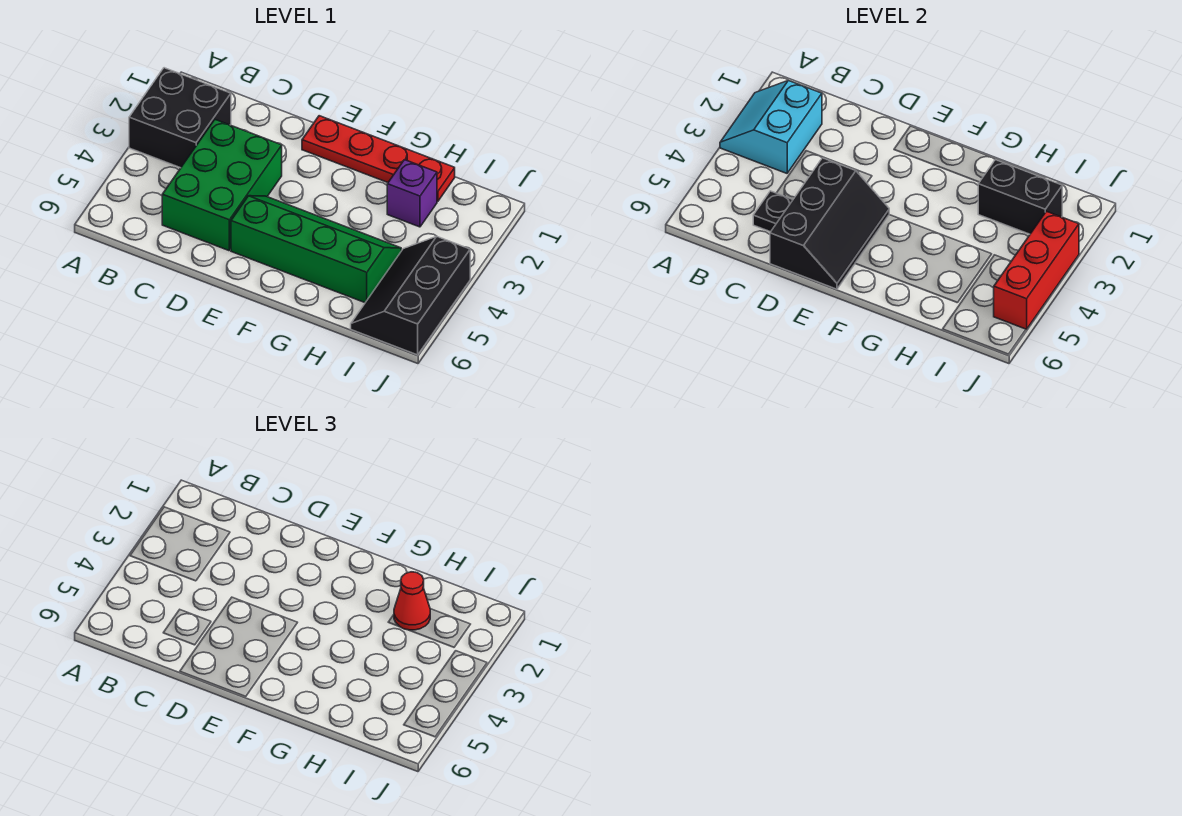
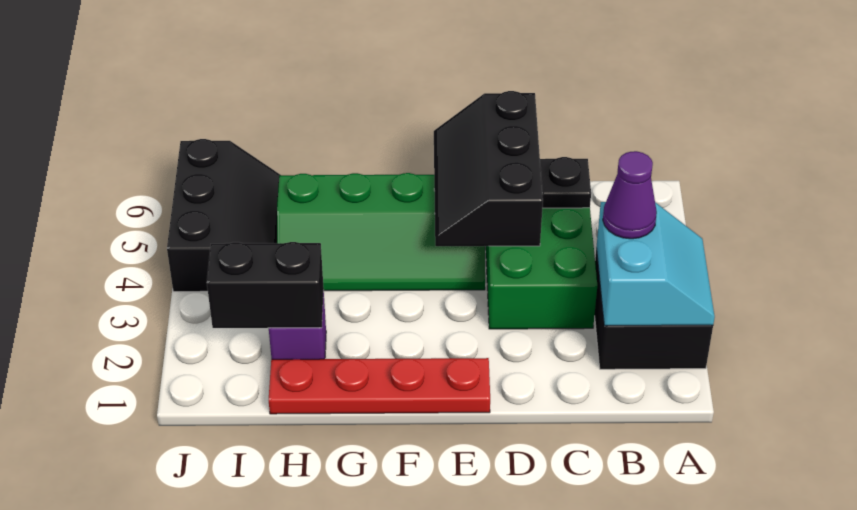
none -> purple 1x1 cone [603,151,657,239]
red 1x1 cone [394,572,430,630] -> none
red 1x3 brick [994,211,1079,330] -> none

